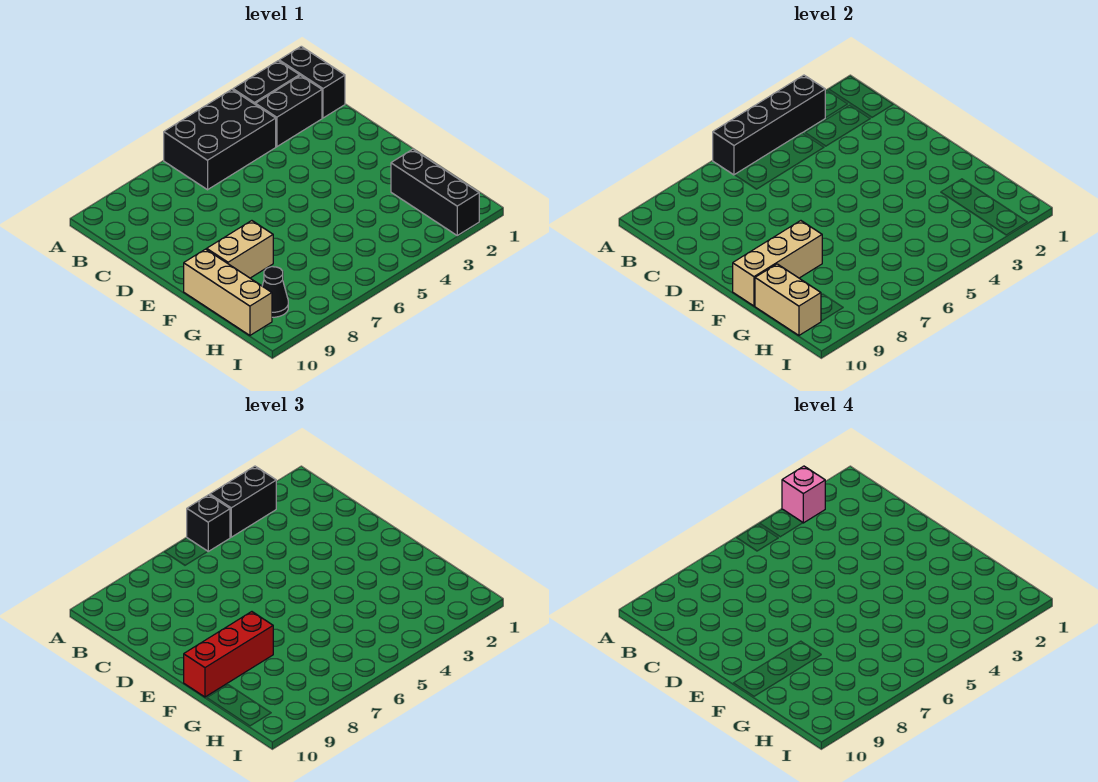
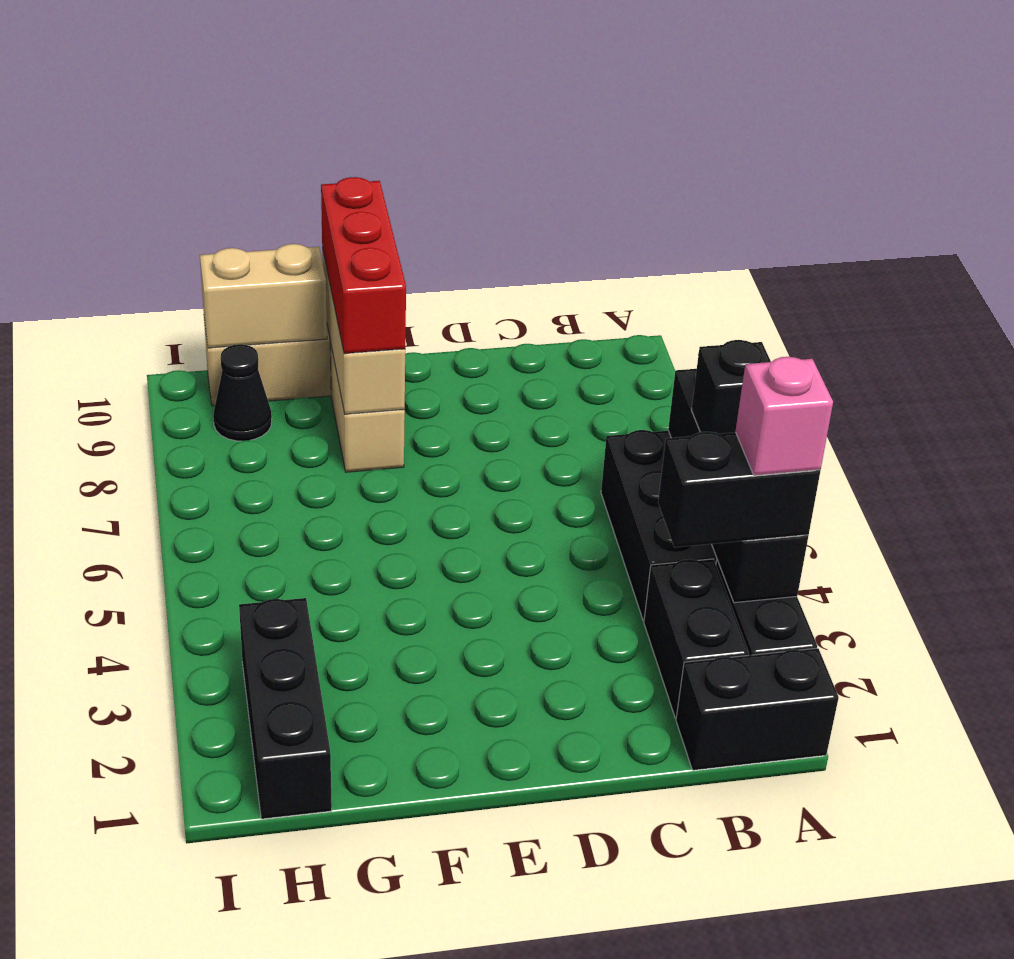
black 1x2 brick [210,466,276,537] -> black 1x2 brick turned to [658,432,821,547]
black 1x3 brick [391,149,479,235] -> black 1x3 brick turned to [239,598,332,819]

